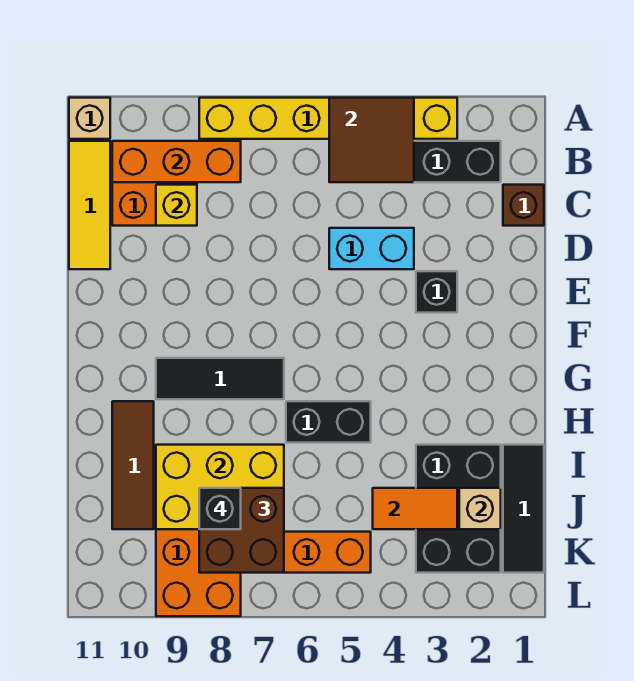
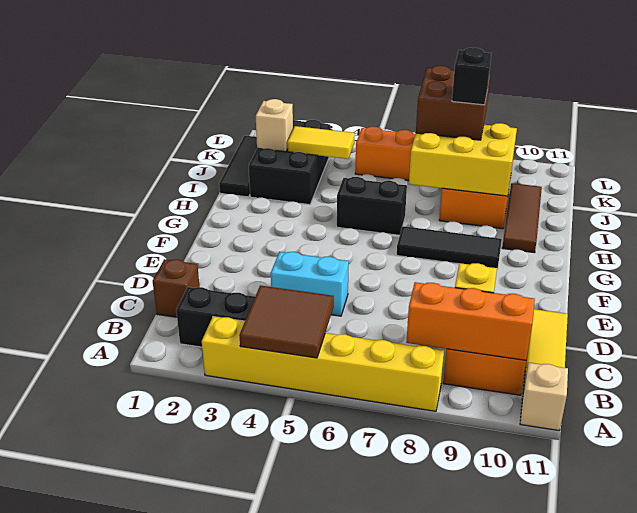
black 1x1 brick [416,271,457,313] -> none
orange 1x2 tile [373,488,457,529] -> yellow 1x2 tile [287,126,355,159]

